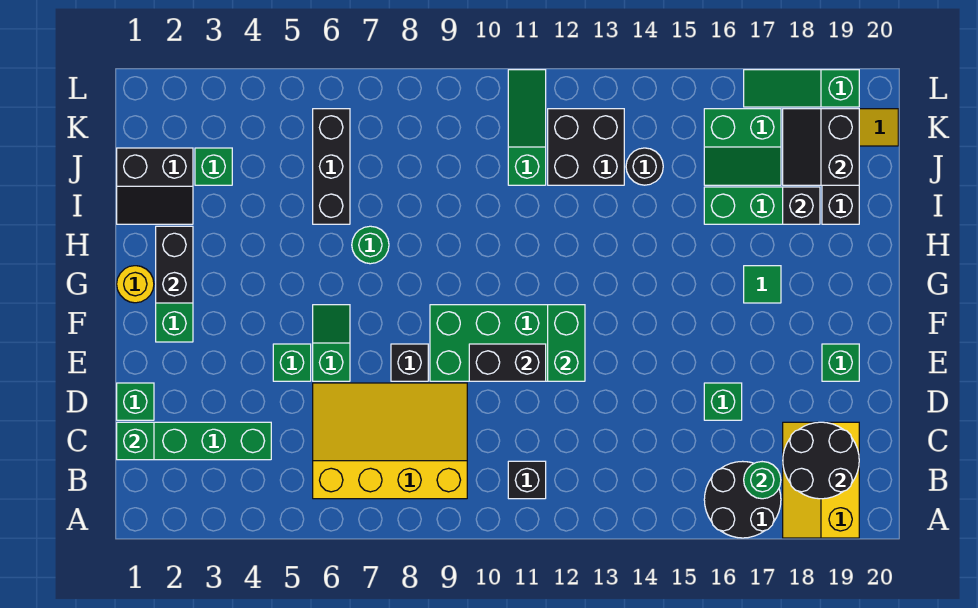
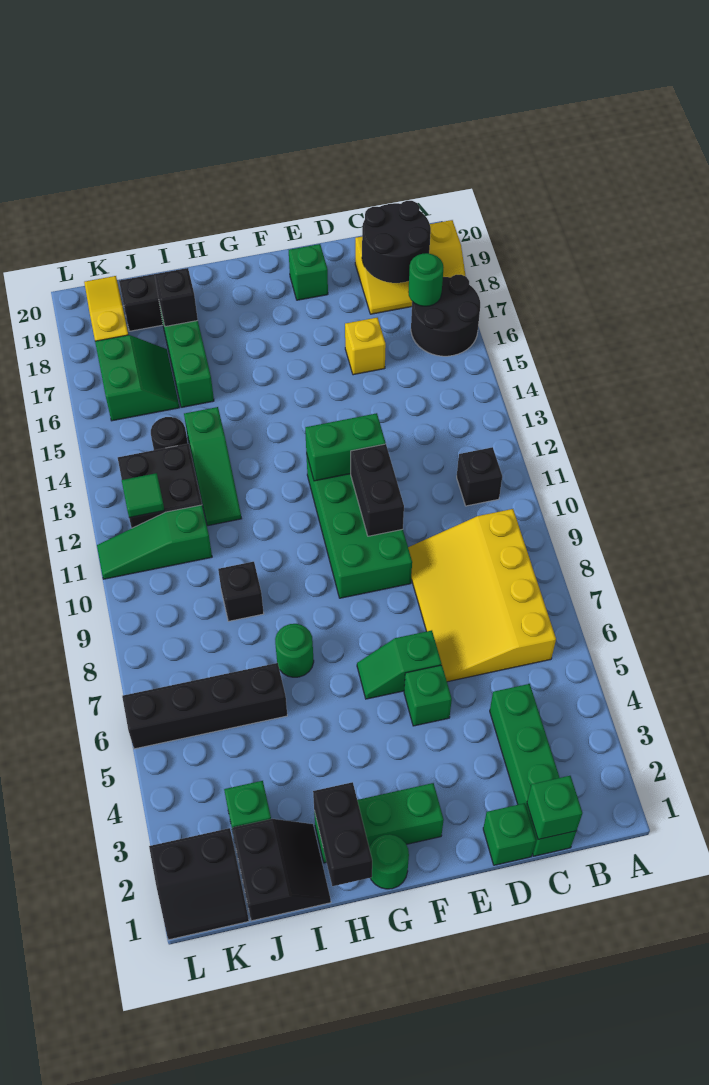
green 1x1 brick [704,383,742,420] -> yellow 1x1 brick [345,318,386,375]
black 1x1 brick [391,344,428,381] -> black 1x1 brick moved to [218,562,264,621]
yellow 1x1 round brick [117,266,154,303] -> green 1x1 round brick [369,834,409,889]
black 1x2 brick [156,226,193,303] -> black 1x2 brick turned to [313,782,372,886]
green 1x1 tile [744,266,781,303] -> green 1x1 tile moved to [122,473,165,518]
black 1x3 brick [313,109,350,224] -> black 1x4 brick [122,663,287,749]
black 2x2 slope [783,109,859,185] -> black 2x2 slope moved to [149,828,249,940]
green 1x3 slope [744,70,859,107] -> green 1x3 slope moved to [184,407,241,526]

